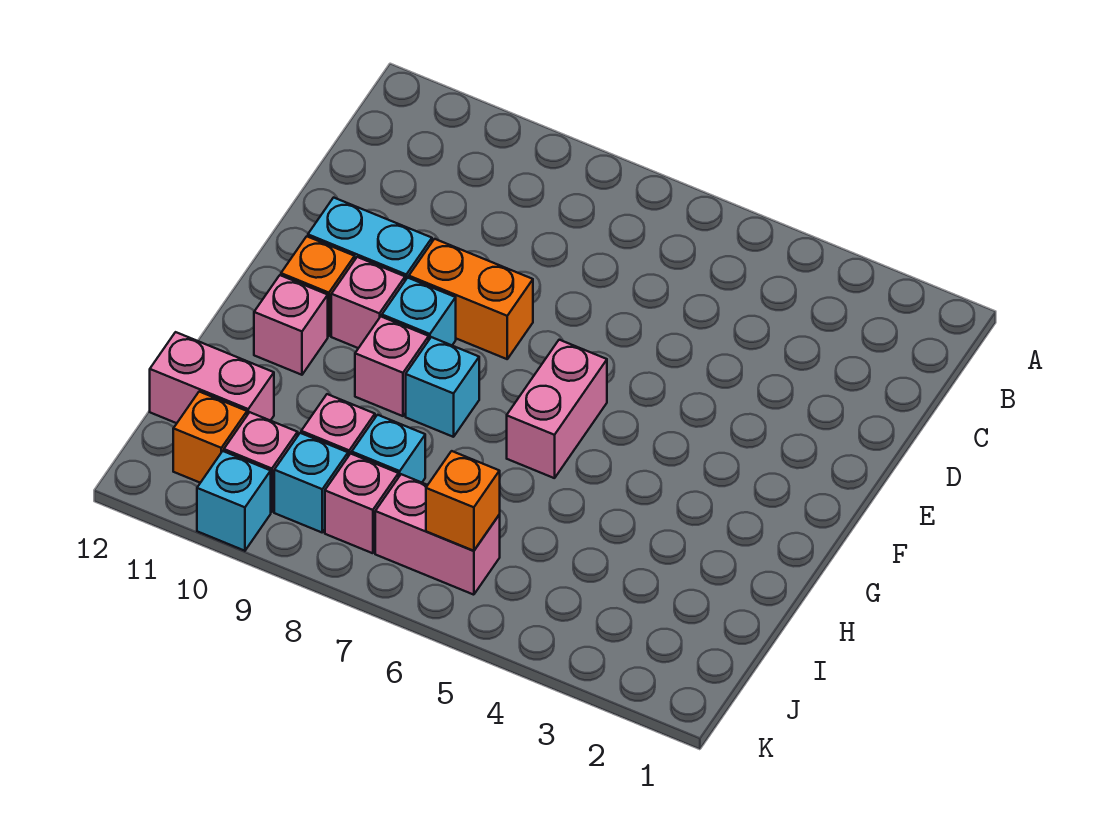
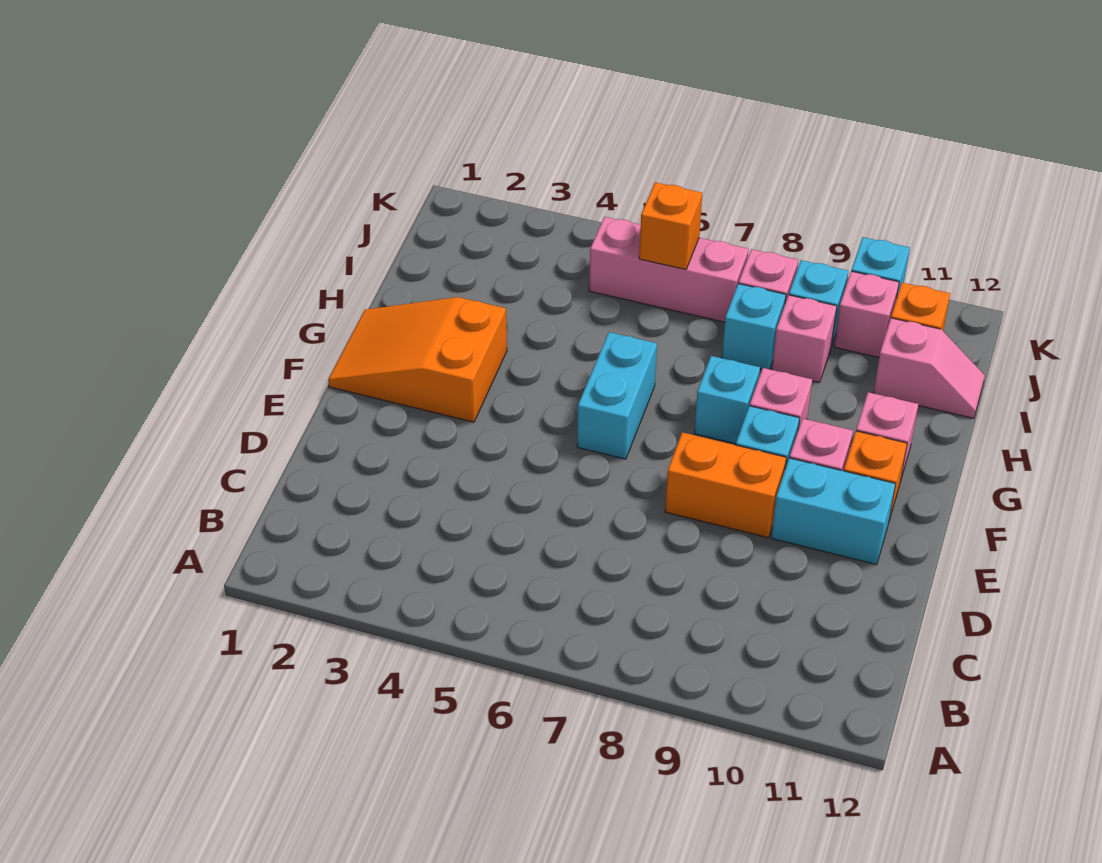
none -> orange 2x3 slope [328,297,507,422]
pink 1x2 brick [507,340,607,478] -> cyan 1x2 brick [577,332,657,459]
pink 1x2 brick [150,332,274,423] -> pink 1x2 slope [874,318,985,418]
pink 1x2 brick [375,474,500,595] -> pink 1x3 brick [589,217,749,322]

